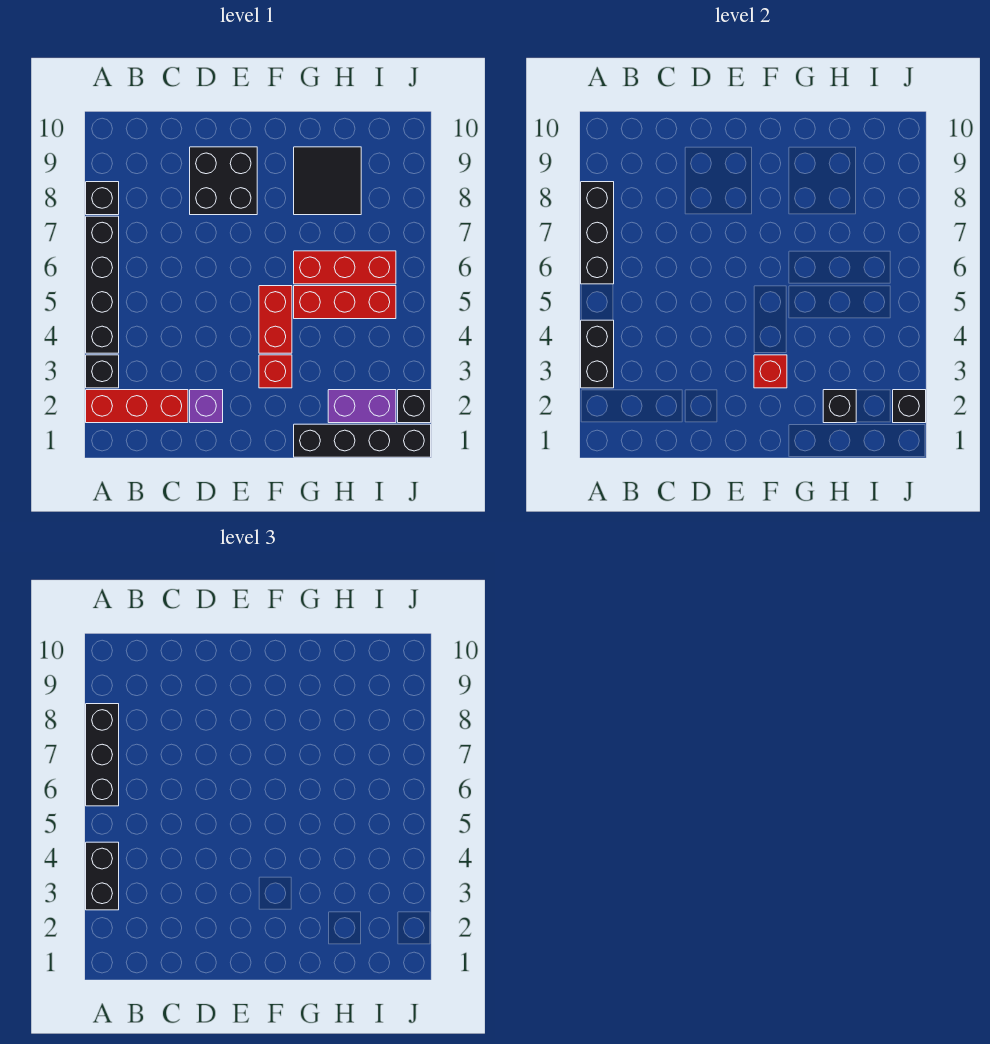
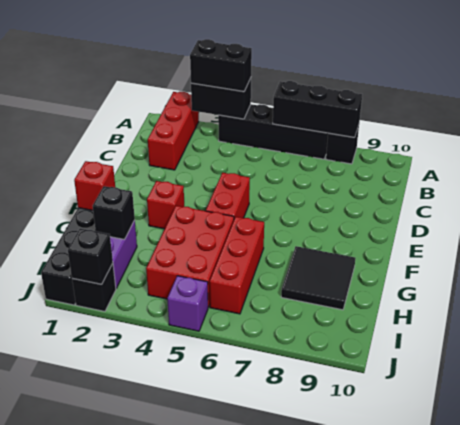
black 1x1 brick [86,355,119,388] -> none
black 1x3 brick [86,704,119,806] -> none
purple 1x1 brick [190,390,223,423] -> purple 1x1 brick moved to [167,276,208,331]
black 2x2 brick [190,147,257,215] -> none
red 1x1 brick [754,355,787,388] -> red 1x1 brick moved to [74,161,115,211]
red 1x2 brick [259,286,292,353] -> red 1x2 brick turned to [206,173,250,219]
red 1x3 brick [294,286,396,319] -> red 2x3 brick [146,206,234,307]

